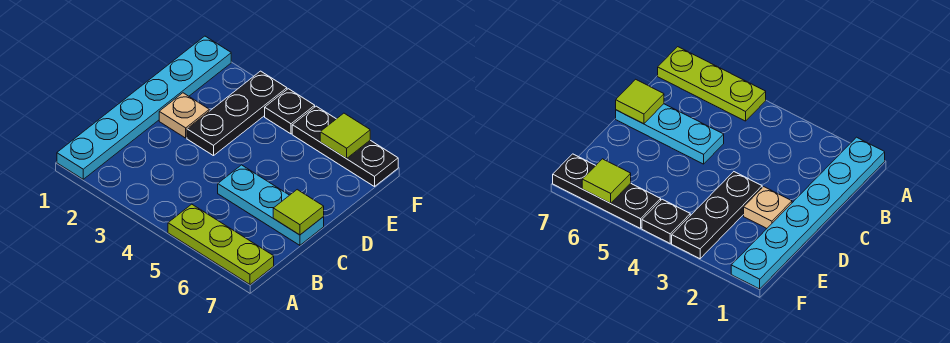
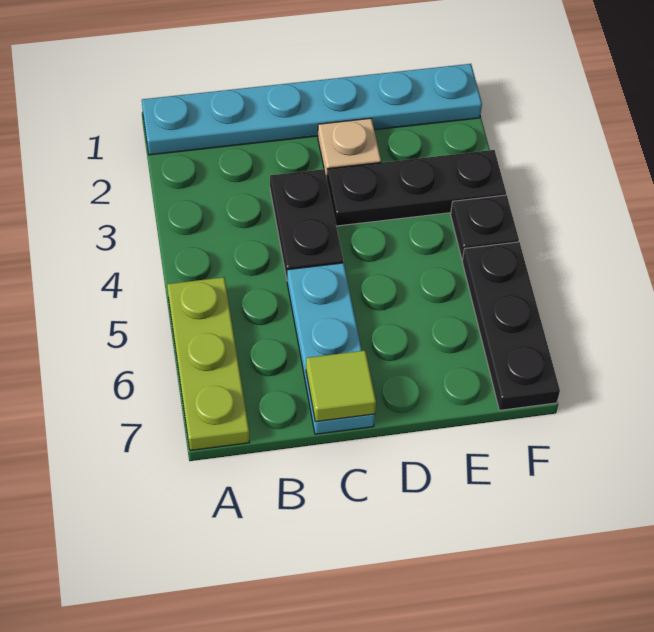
none -> black 1x2 plate [270,169,343,279]
lime 1x1 tile [320,113,370,159] -> none

